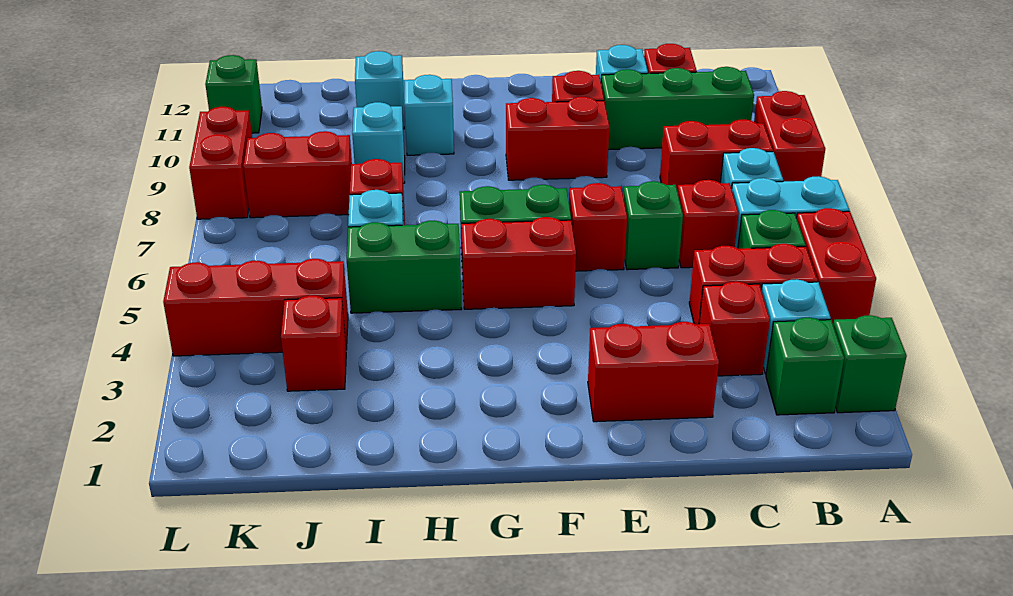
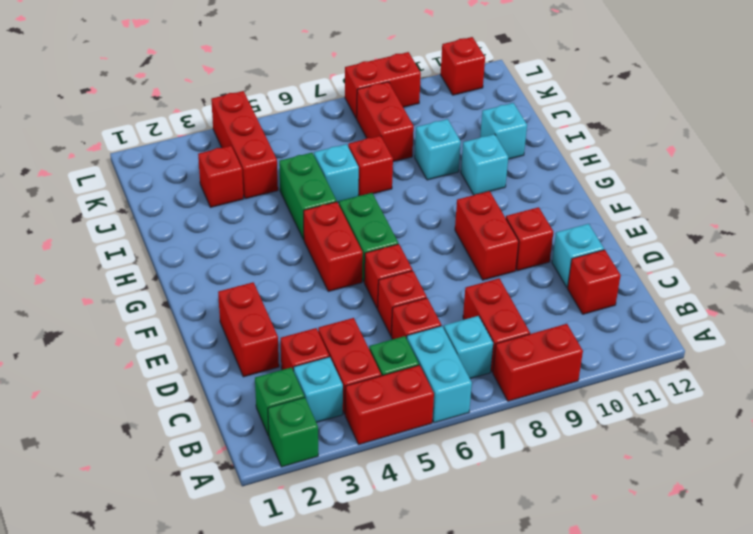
green 1x3 brick [601,67,754,150] -> none
green 1x1 brick [623,181,683,270] -> red 1x1 brick [378,271,427,335]
green 1x1 brick [205,55,262,133] -> red 1x1 brick [440,37,485,95]

